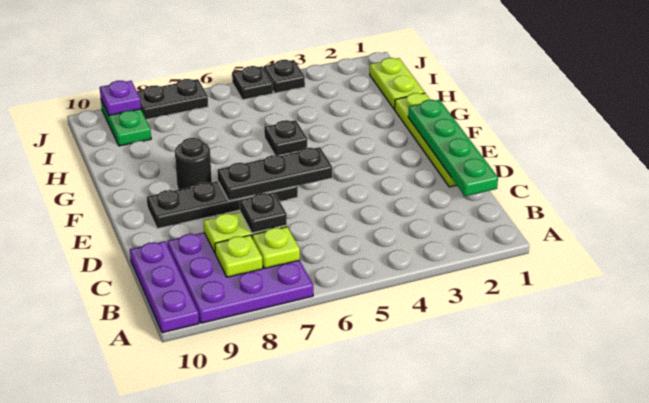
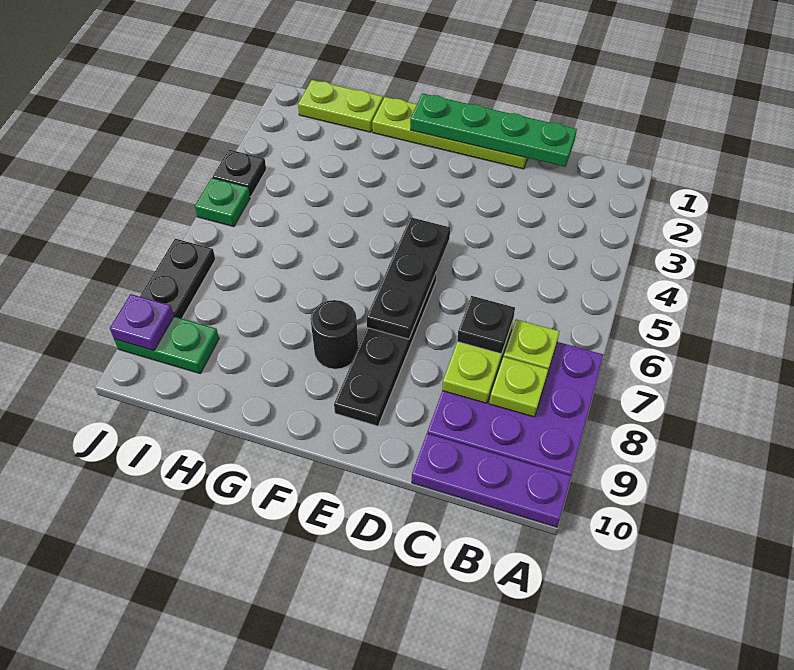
black 1x1 plate [264,120,307,156] -> none
black 1x1 plate [232,66,273,100] -> green 1x1 plate [195,178,250,227]

